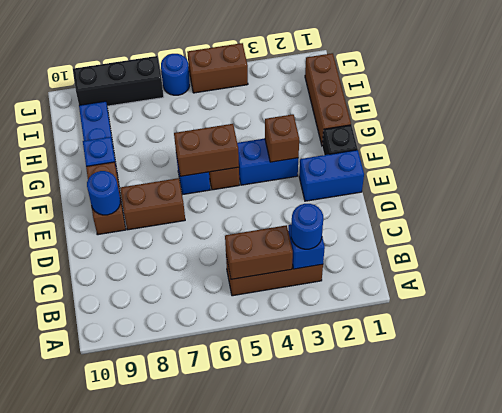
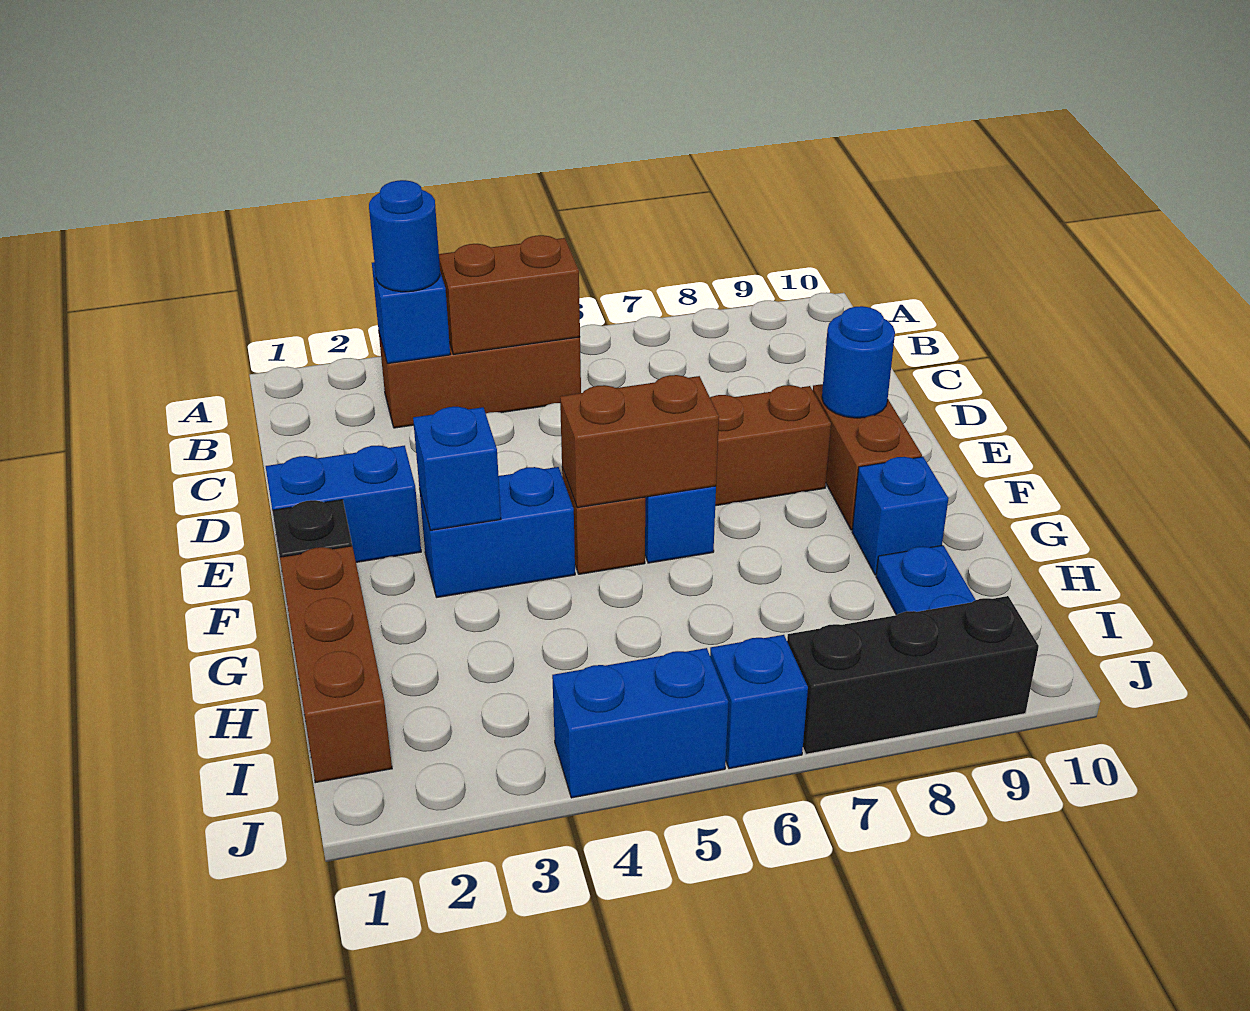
brown 1x1 brick [265,114,299,162] -> blue 1x1 brick [413,407,501,531]
brown 1x2 brick [187,43,248,93] -> blue 1x2 brick [552,648,729,798]
blue 1x1 round brick [161,54,190,95] -> blue 1x1 brick [710,635,808,769]

